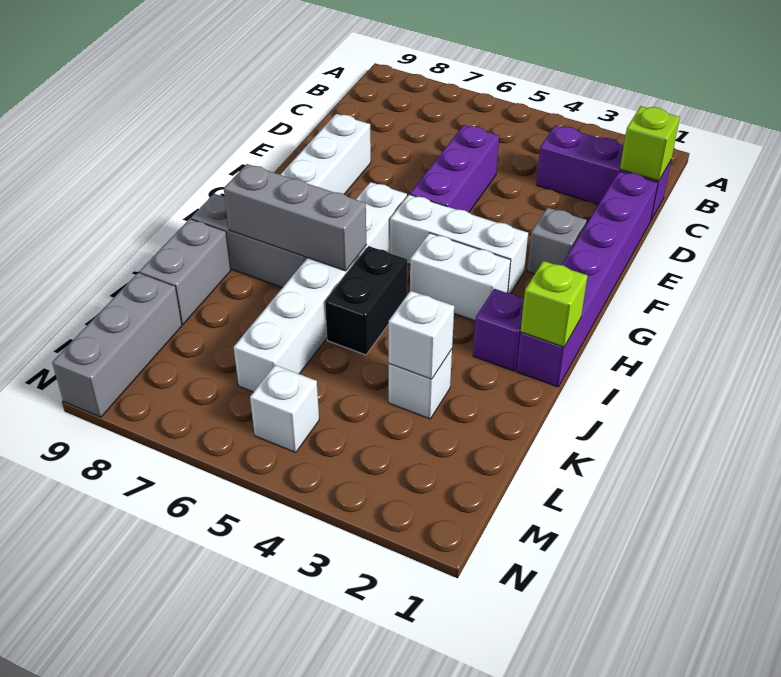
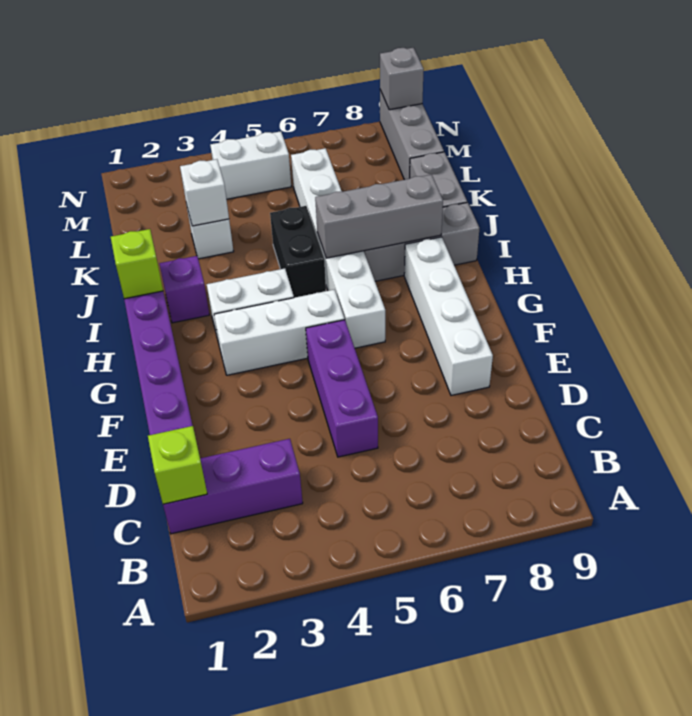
grey 1x1 brick [527,208,587,274] -> grey 1x1 brick moved to [380,48,424,110]
white 1x1 brick [250,365,319,453] -> white 1x2 brick [210,131,291,199]

